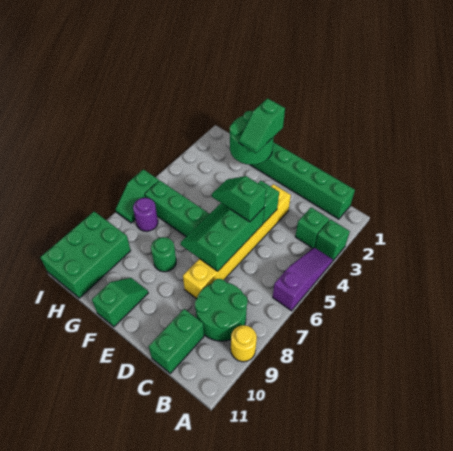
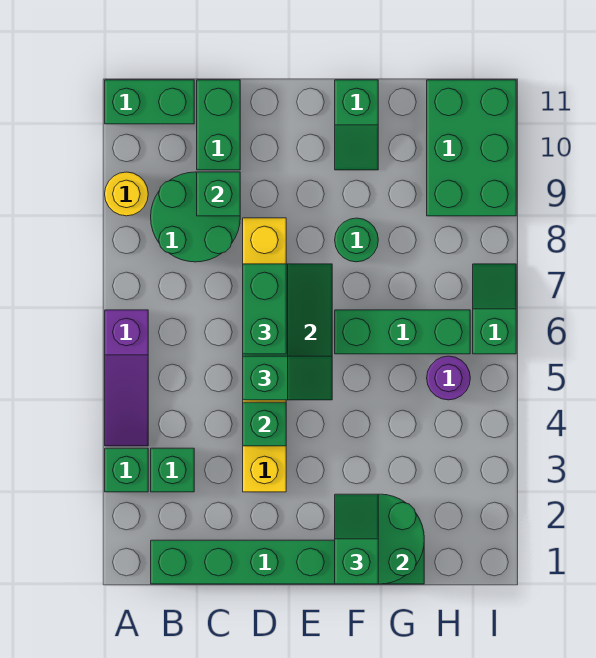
none -> green 1x2 brick [105,80,194,124]
none -> green 1x1 brick [197,172,240,216]
none -> green 1x2 brick [243,264,286,354]
purple 1x1 round brick [133,198,158,231] -> purple 1x1 round brick moved to [427,356,470,400]

